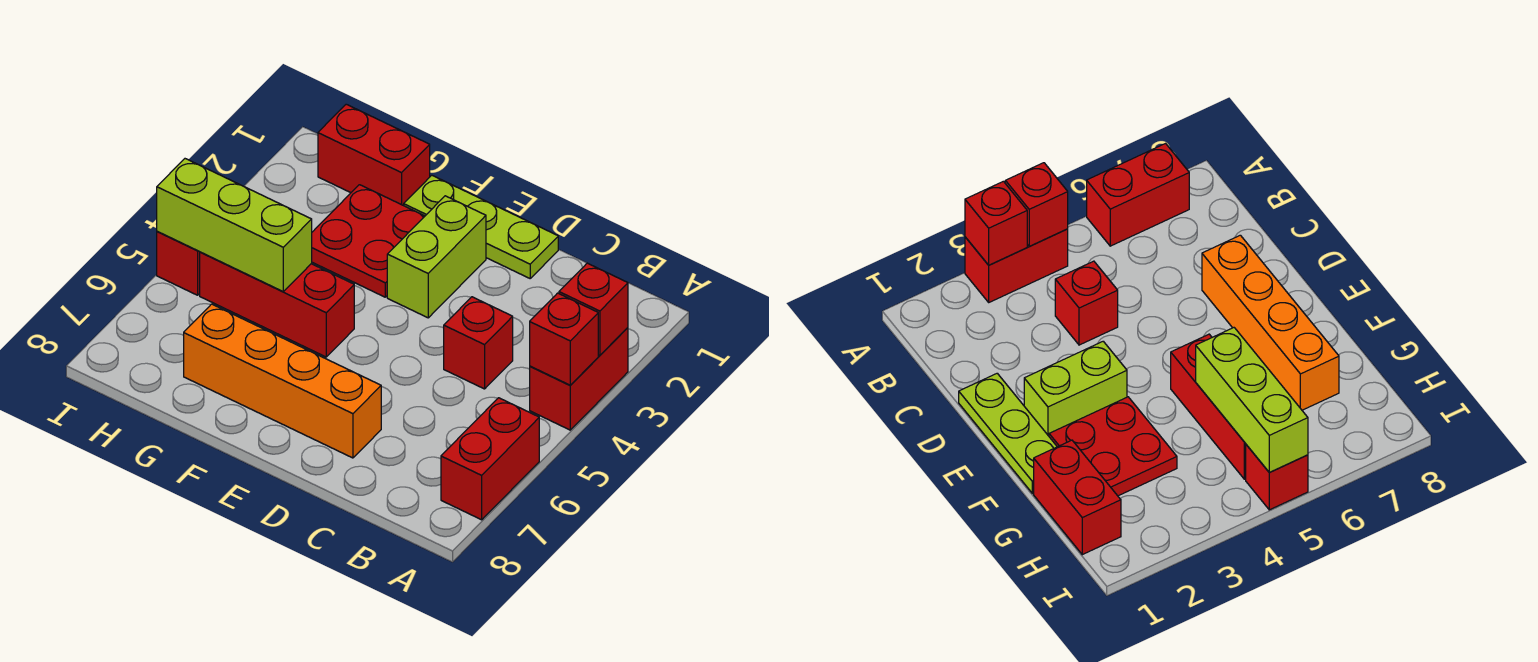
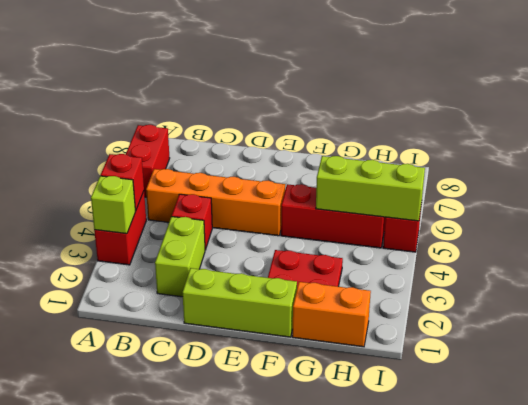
red 1x1 brick [559,263,628,355] -> lime 1x1 brick [91,176,136,234]
lime 1x3 plate [404,175,558,278] -> lime 1x3 brick [182,268,297,337]
orange 1x4 brick [184,304,381,458] -> orange 1x4 brick moved to [146,169,285,236]
lime 1x2 brick [387,196,486,318] -> lime 1x2 brick moved to [155,216,205,297]
red 1x2 brick [318,104,430,205] -> orange 1x2 brick [292,282,371,347]

